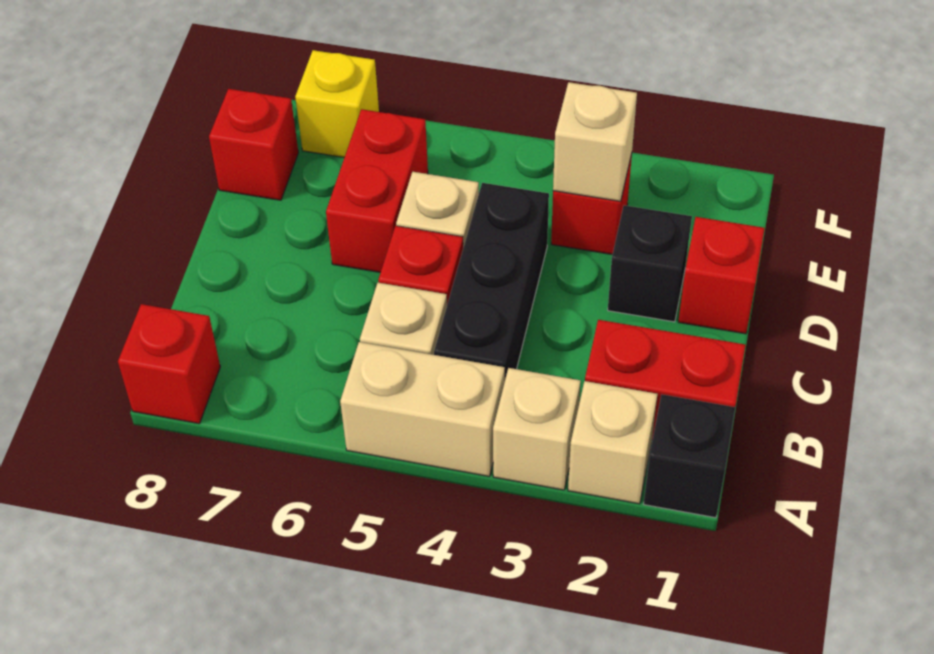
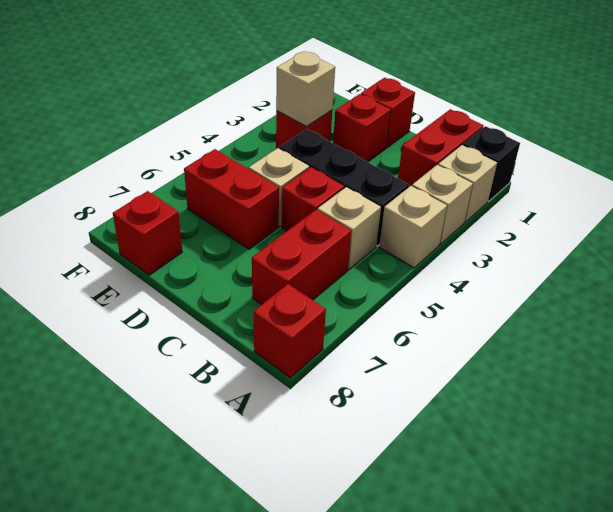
tan 1x2 brick [340,342,505,476] -> tan 1x1 brick [379,186,447,268]
none -> red 1x2 brick [252,210,351,305]
black 1x1 brick [608,205,692,322] -> red 1x1 brick [333,94,391,162]
yellow 1x1 brick [295,50,379,157] -> none

